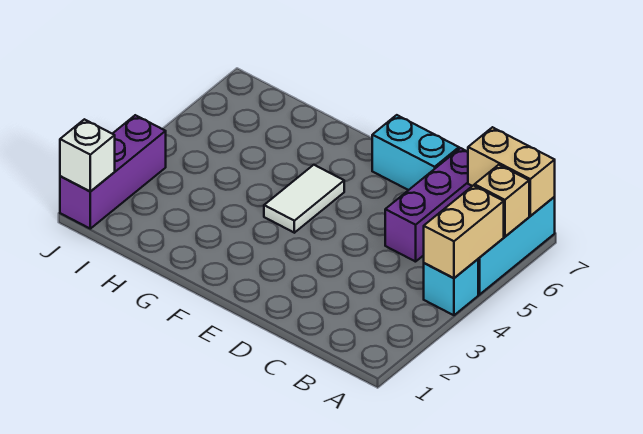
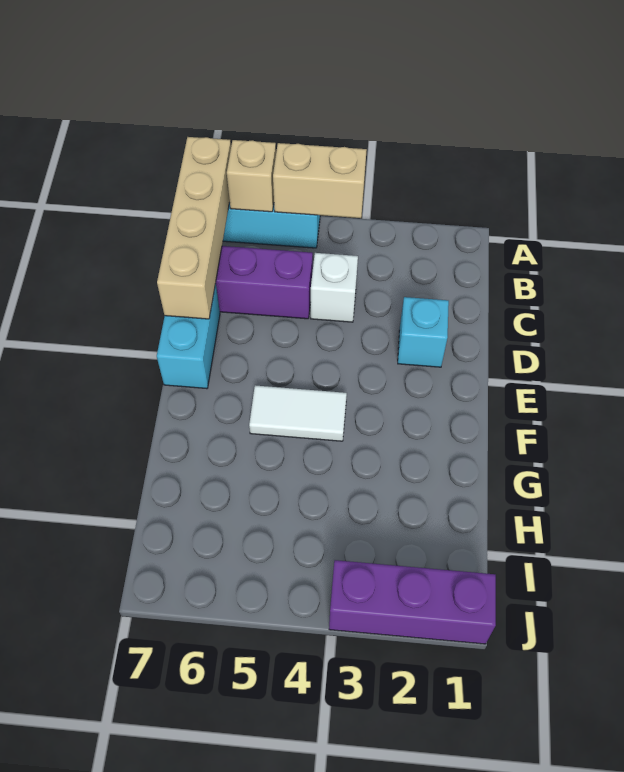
cyan 1x1 brick [424,259,478,315] -> cyan 1x1 brick moved to [398,297,449,367]
tan 1x2 brick [468,127,555,216] -> tan 1x4 brick [157,137,231,319]
white 1x1 brick [60,119,115,192] -> white 1x1 brick moved to [311,253,358,322]

